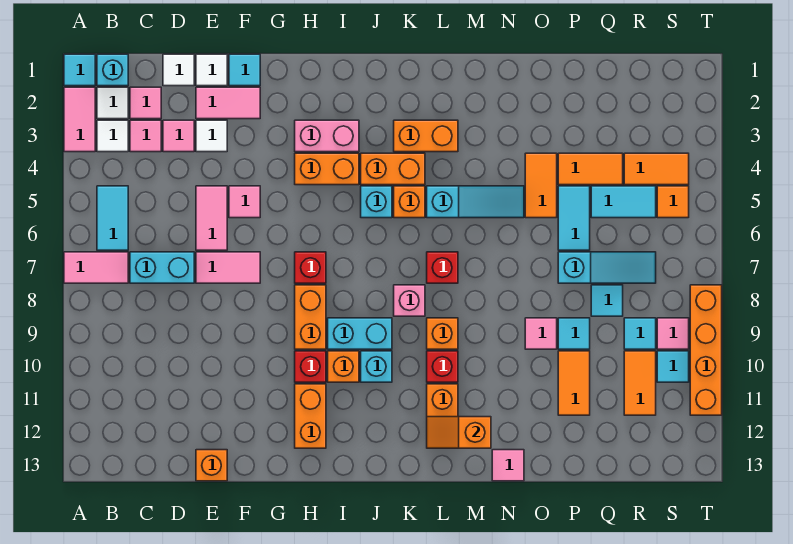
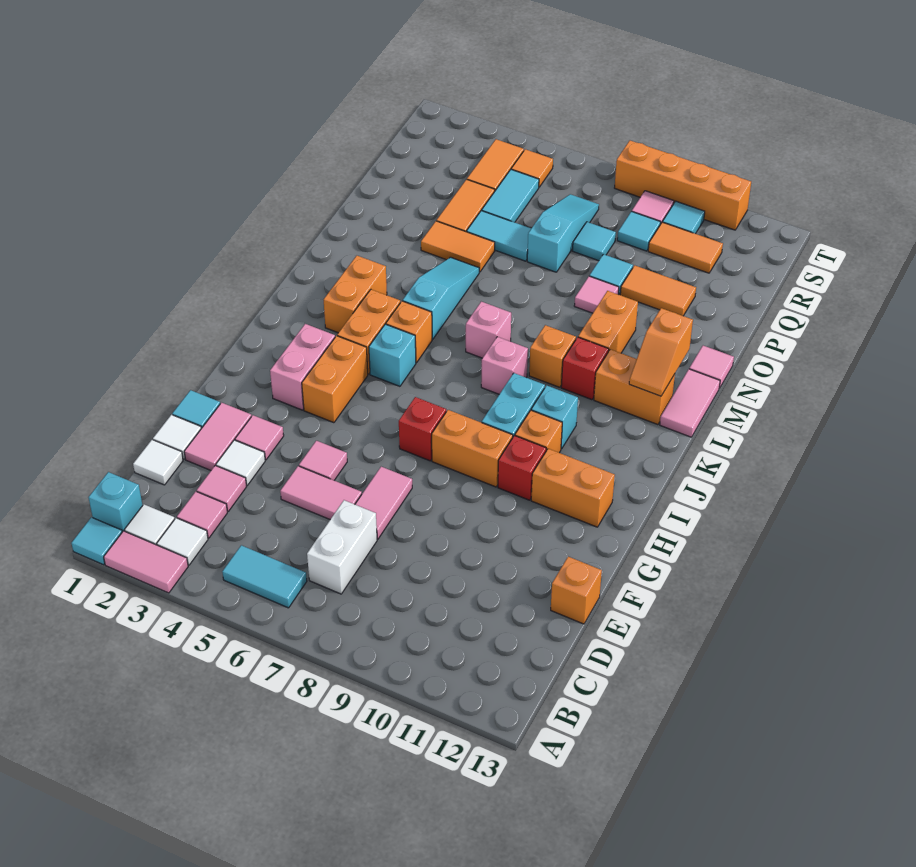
pink 1x2 tile [64,252,128,283] -> pink 1x2 tile moved to [660,369,720,437]
pink 1x1 tile [130,87,161,119] -> pink 1x1 tile moved to [235,415,284,460]
cyan 1x2 brick [130,252,194,283] -> white 1x2 brick [307,500,377,594]
red 1x1 brick [427,252,458,283] -> pink 1x1 brick [466,302,511,358]
none -> orange 1x2 brick [578,291,638,353]

